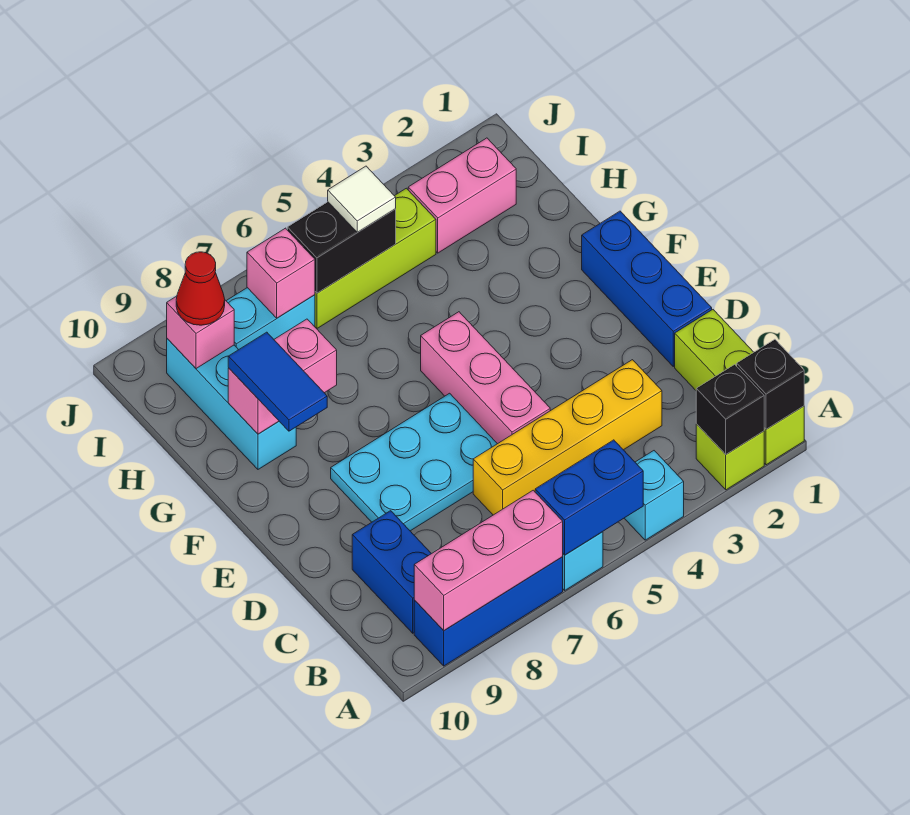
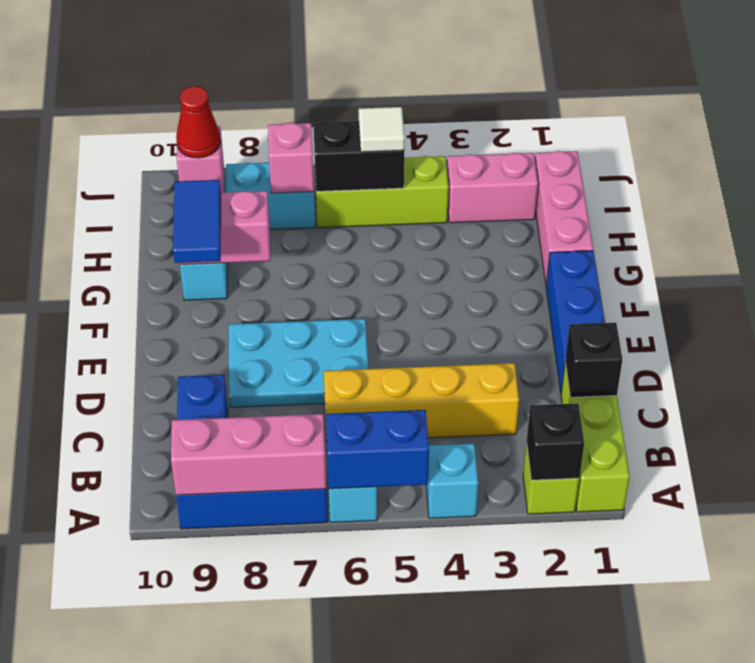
black 1x1 brick [737,339,804,429] -> black 1x1 brick moved to [565,323,622,397]
pink 1x3 brick [421,312,550,444] -> pink 1x3 brick moved to [535,151,593,285]

